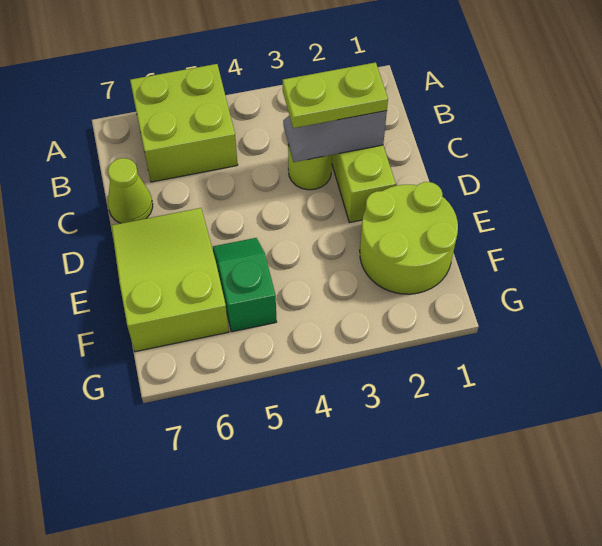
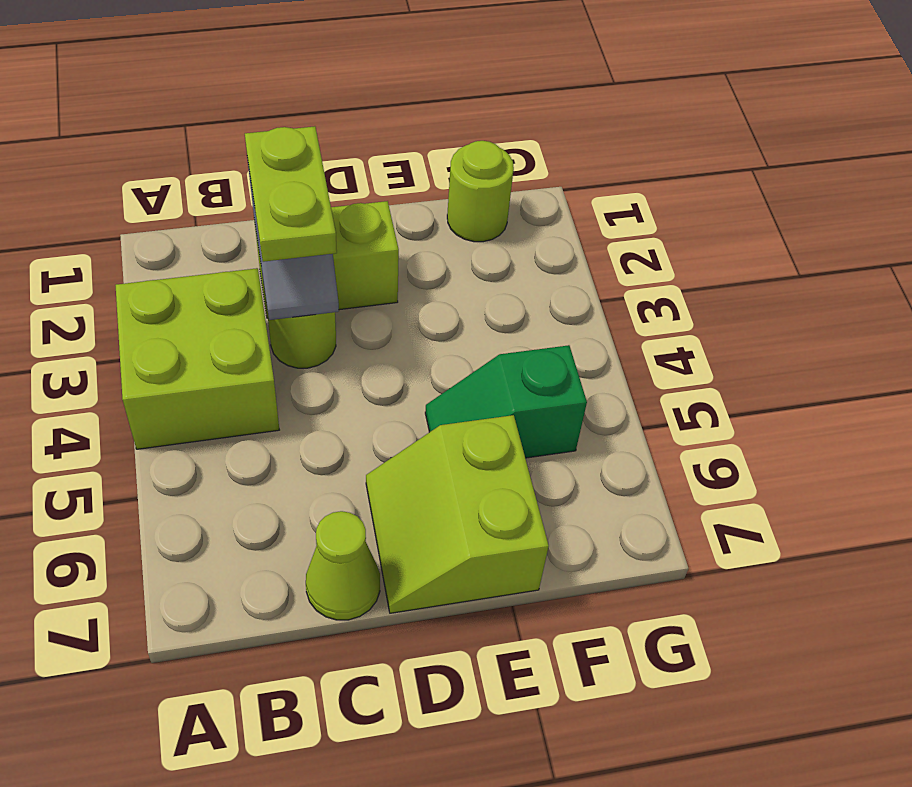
lime 2x2 brick [130,64,238,182] -> lime 2x2 brick moved to [116,268,279,449]
lime 2x3 slope [112,208,229,352] -> lime 2x2 slope [366,415,549,613]
lime 2x2 round brick [360,182,458,294] -> lime 1x1 round brick [447,141,514,242]

